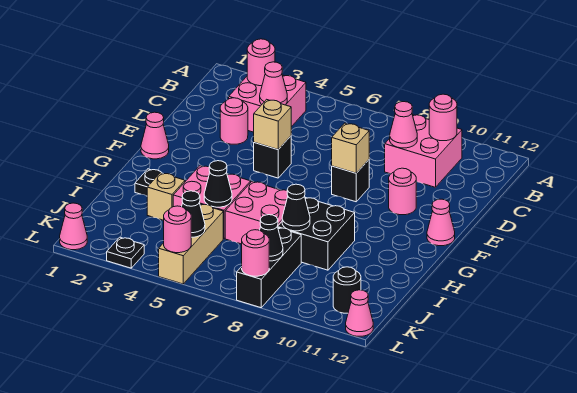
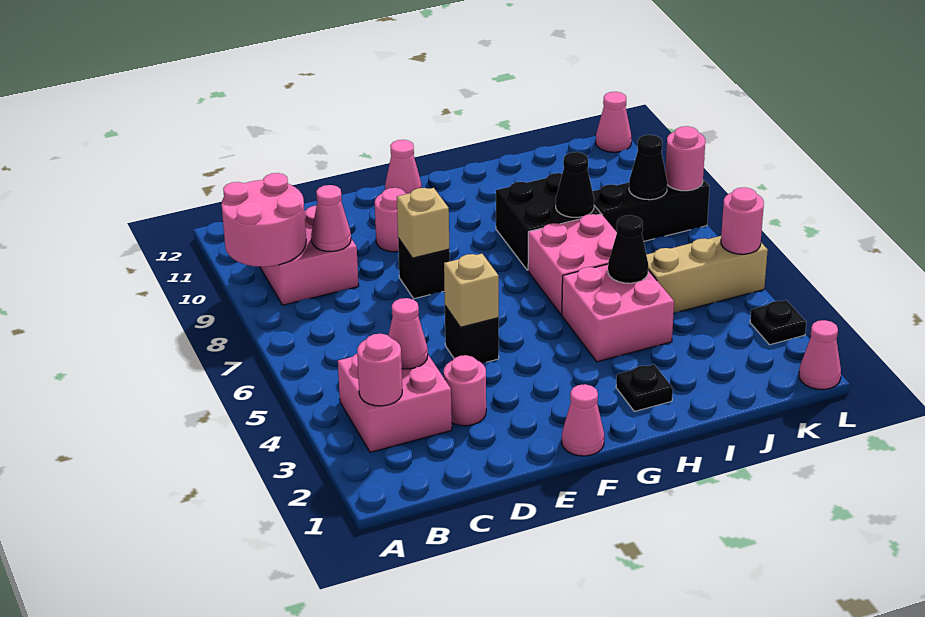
pink 1x1 round brick [429,94,457,141] -> pink 2x2 round brick [222,173,306,267]
tan 1x1 brick [147,173,185,220] -> none
black 1x1 cone [182,191,205,237] -> none
black 1x1 round brick [333,267,361,313] -> none

